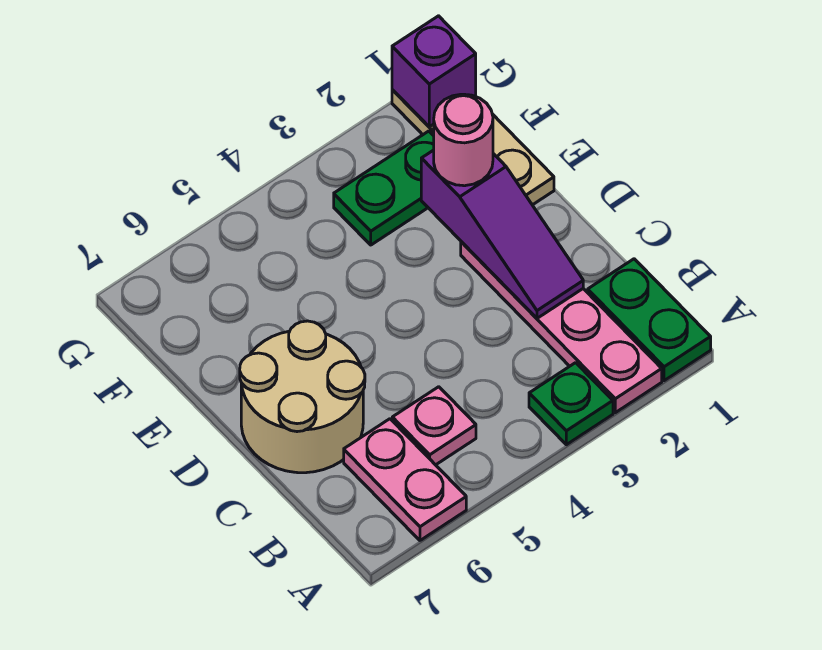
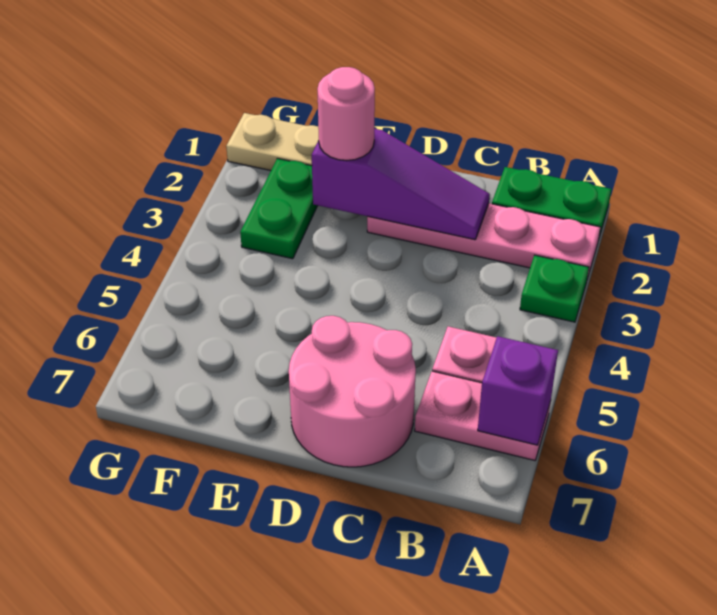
tan 2x2 round brick [240,321,365,473] -> pink 2x2 round brick [289,316,416,467]
purple 1x1 brick [392,16,476,127] -> purple 1x1 brick moved to [478,336,558,445]

